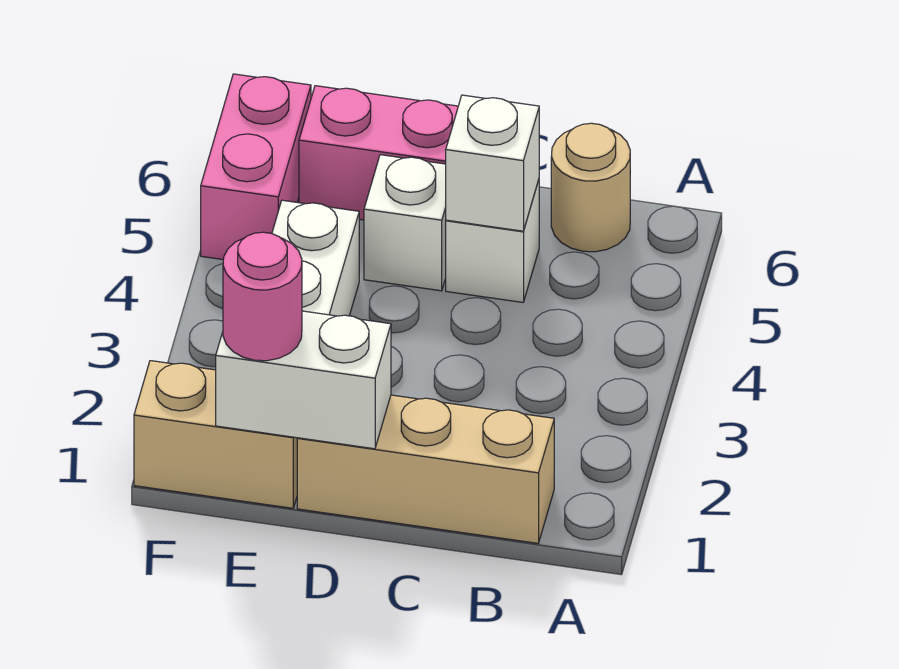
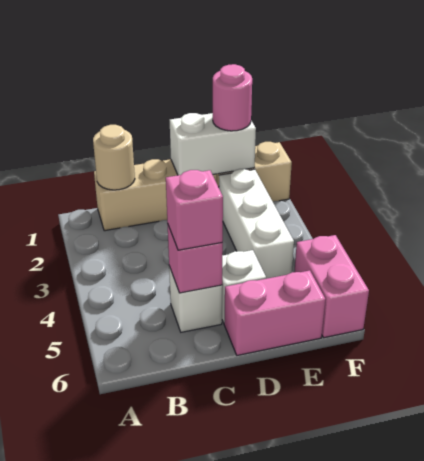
tan 1x1 round brick [551,123,630,252] -> tan 1x1 round brick moved to [93,125,135,190]
white 1x1 brick [446,95,539,231] -> pink 1x1 brick [168,226,223,293]
none -> pink 1x1 brick [166,170,223,250]

